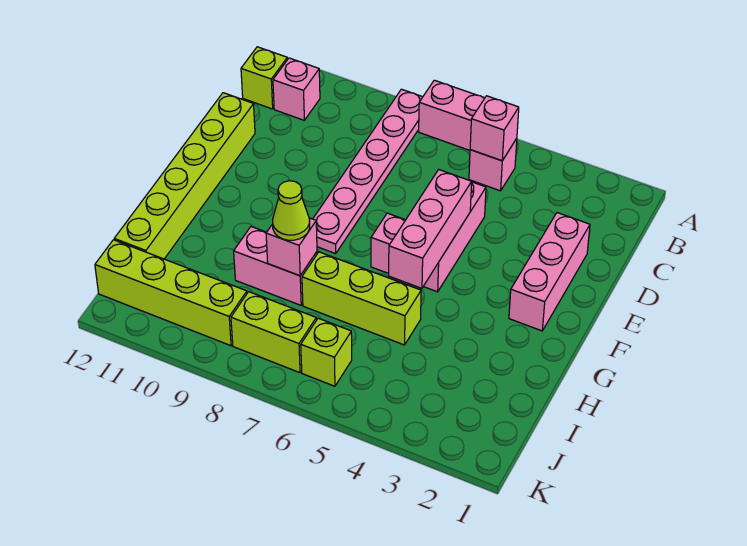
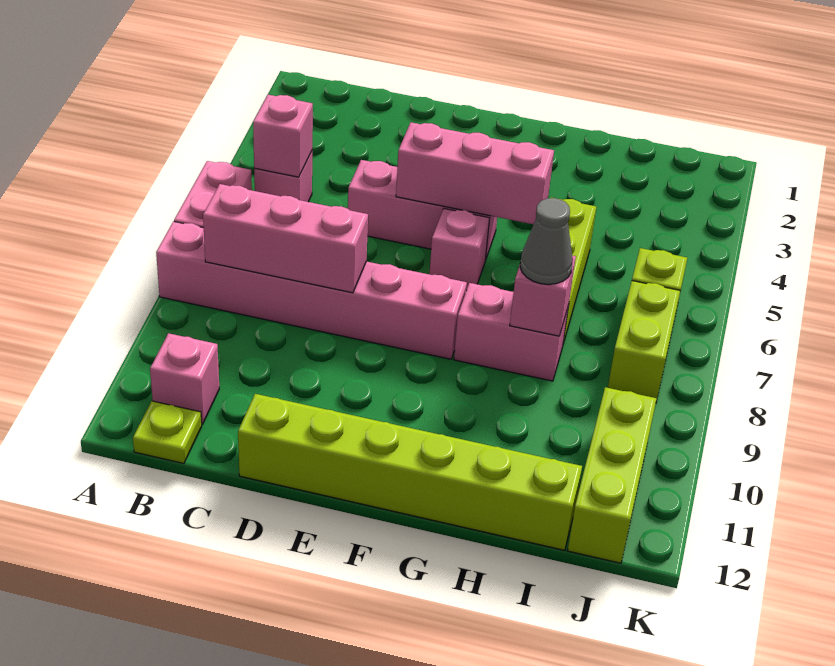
pink 1x6 plate [313,89,422,254] -> pink 1x6 brick [156,221,467,359]
lime 1x1 brick [241,47,287,109] -> lime 1x1 plate [133,401,202,463]
pink 1x3 brick [509,213,590,331] -> pink 1x3 brick moved to [203,184,368,293]
pink 1x2 brick [234,227,317,305] -> pink 1x2 brick turned to [454,283,569,381]
lime 1x1 cone [273,181,310,240] -> grey 1x1 cone [520,198,573,285]
lime 1x4 brick [95,240,247,346] -> lime 1x3 brick [568,387,657,563]

